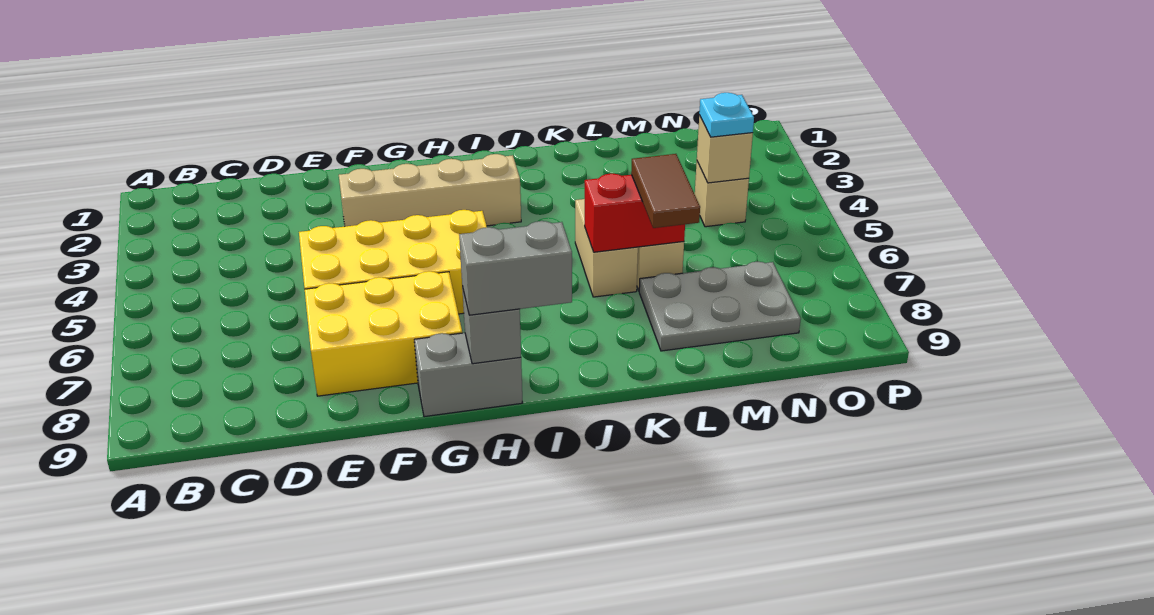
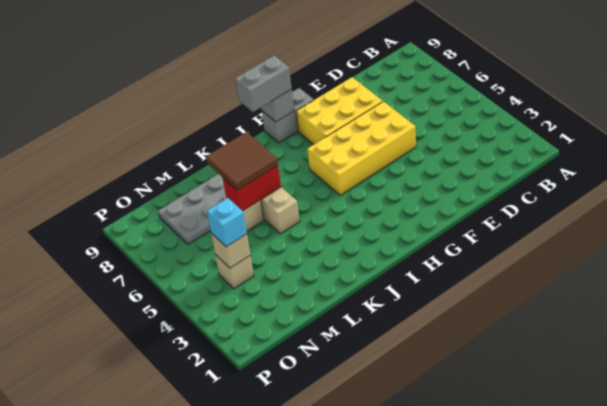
tan 1x4 brick [339,154,521,226] -> none
brown 1x2 tile [631,154,700,228] -> brown 2x2 tile [206,132,278,190]
cyan 1x1 plate [699,93,754,137] -> cyan 1x1 brick [207,198,247,247]

